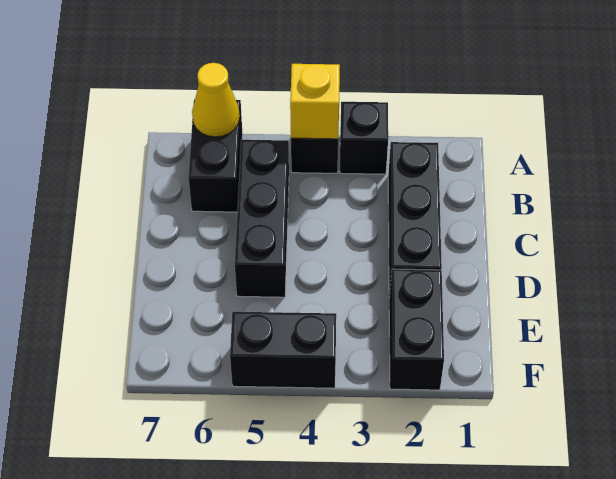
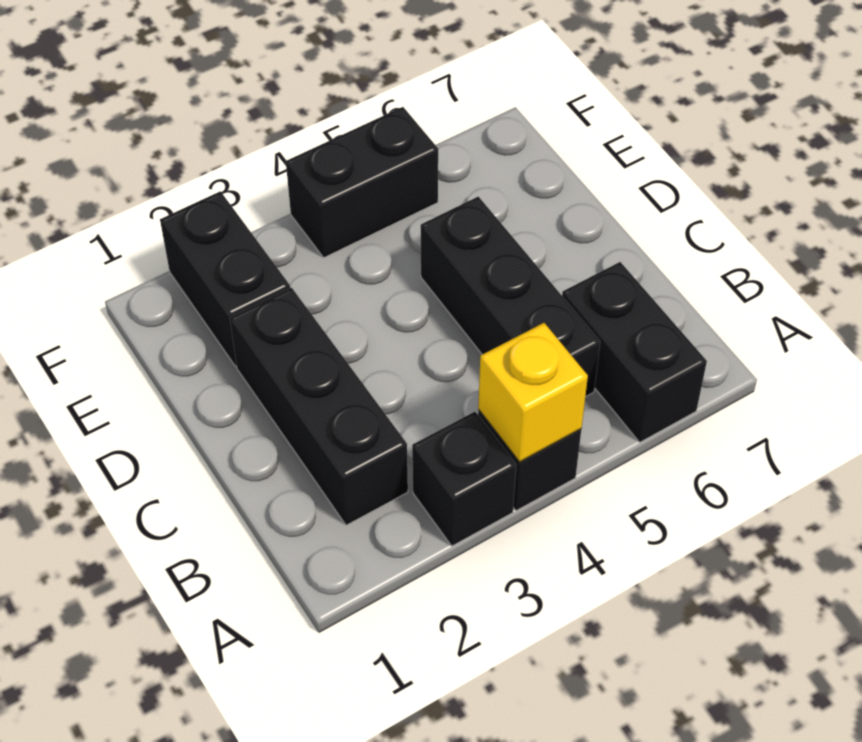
yellow 1x1 cone [192,63,240,137] -> none

